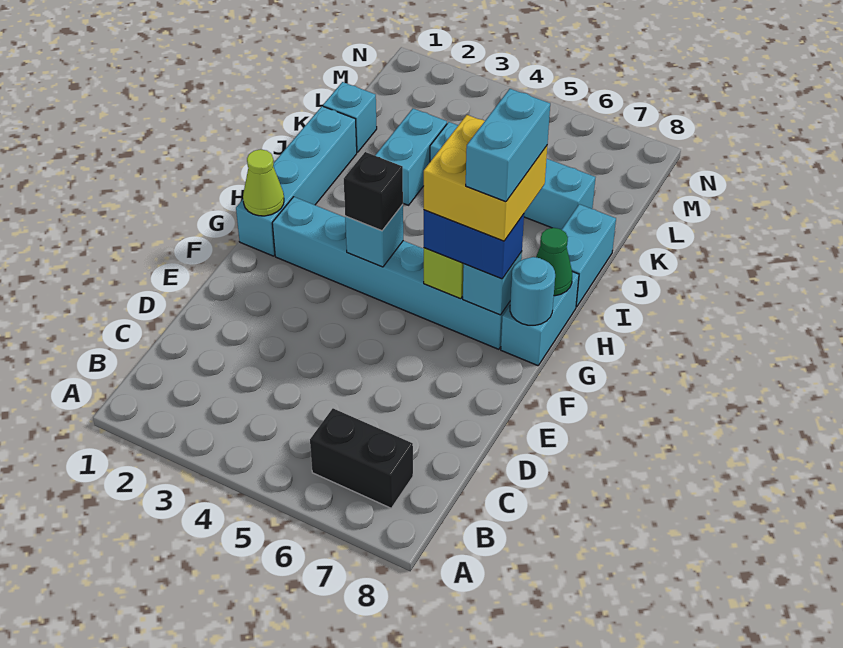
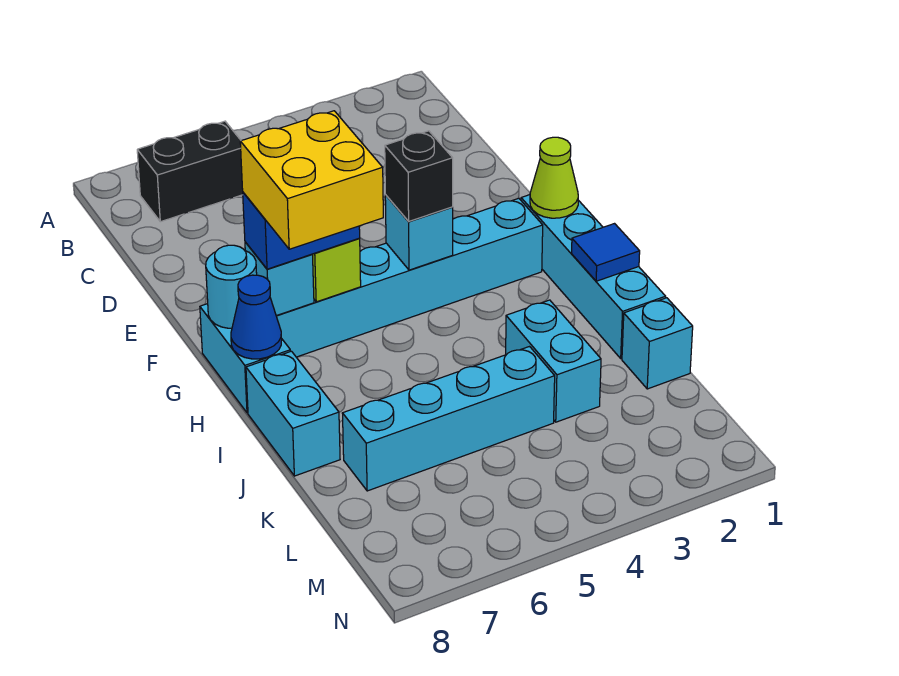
cyan 1x2 brick [466,89,550,202] -> none
green 1x1 cone [536,228,572,296] -> blue 1x1 cone [231,275,282,359]
none -> blue 1x1 tile [572,224,640,281]

